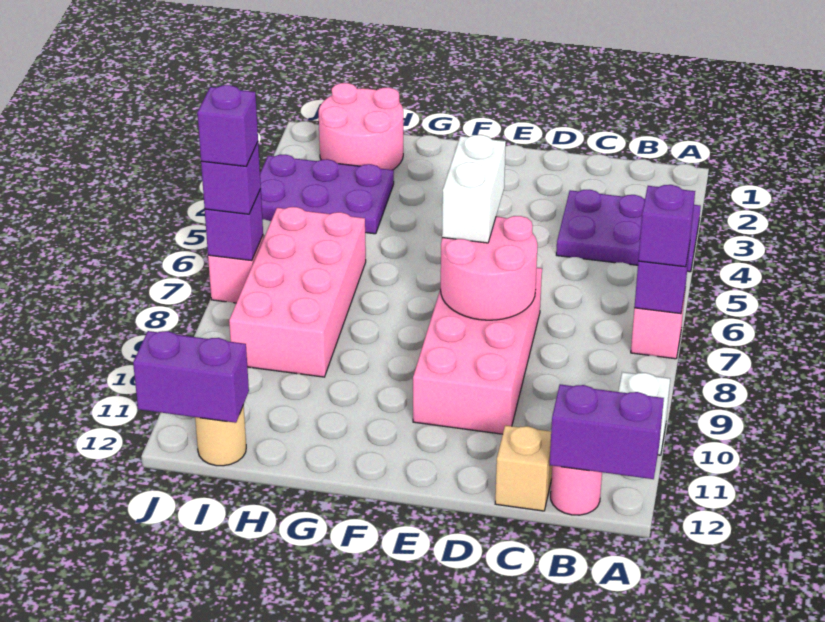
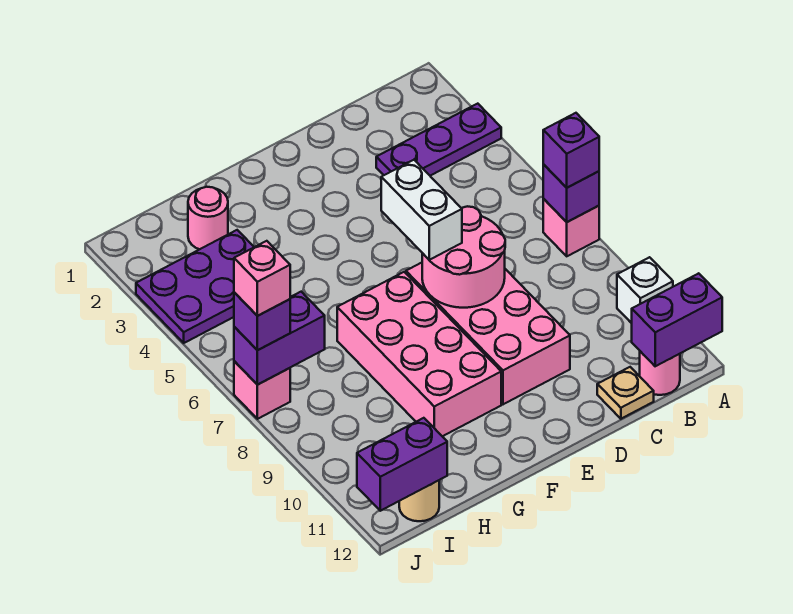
purple 2x3 plate [556,190,701,272] -> purple 1x3 plate [376,104,501,176]
tan 1x1 brick [495,425,552,511] -> tan 1x1 plate [597,367,654,419]
pink 2x2 round brick [319,83,403,170] -> pink 1x1 round brick [188,187,228,249]
pink 2x4 brick [229,207,366,377] -> pink 2x4 brick moved to [337,272,501,436]
purple 1x1 brick [205,189,263,261] -> purple 1x2 brick [234,292,325,385]
purple 1x1 brick [197,85,258,166] -> pink 1x1 brick [234,241,290,316]

